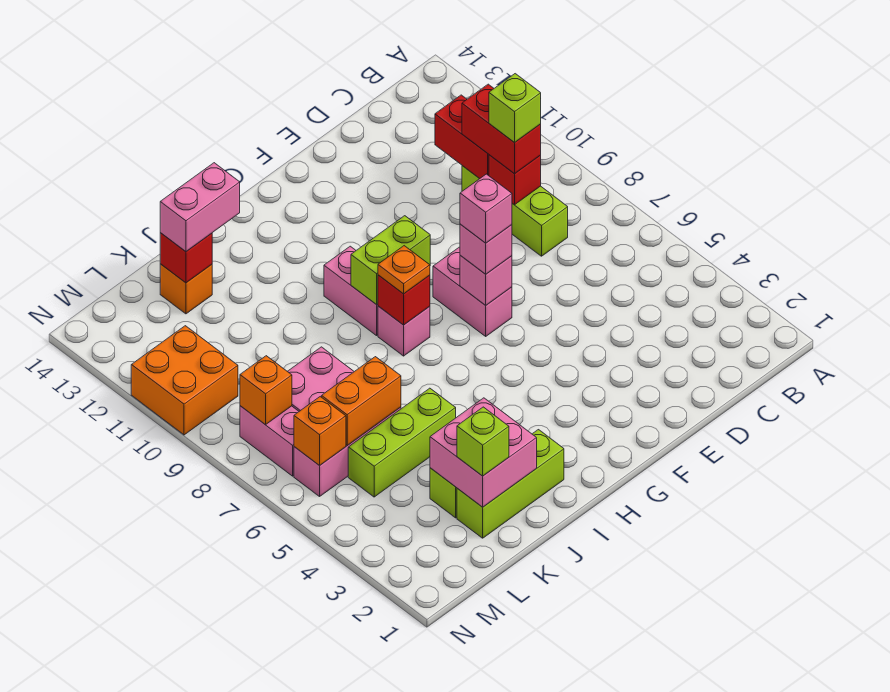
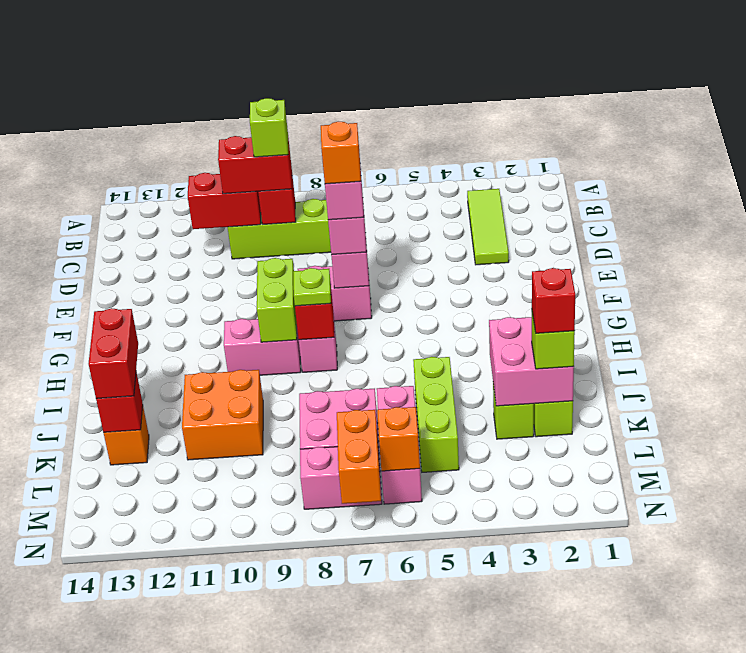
none -> lime 1x3 tile [467,189,509,265]
orange 1x1 plate [378,246,430,294] -> lime 1x1 plate [293,268,331,306]
pink 1x2 brick [160,163,240,251] -> red 1x2 brick [88,308,138,399]
none -> red 1x1 brick [532,268,575,333]
orange 1x2 brick [322,357,401,445] -> orange 1x2 brick moved to [337,410,381,504]
orange 1x1 brick [240,356,292,425] -> orange 1x1 brick moved to [321,122,361,184]
orange 2x2 brick [131,326,238,435] -> orange 2x2 brick moved to [182,370,263,460]

